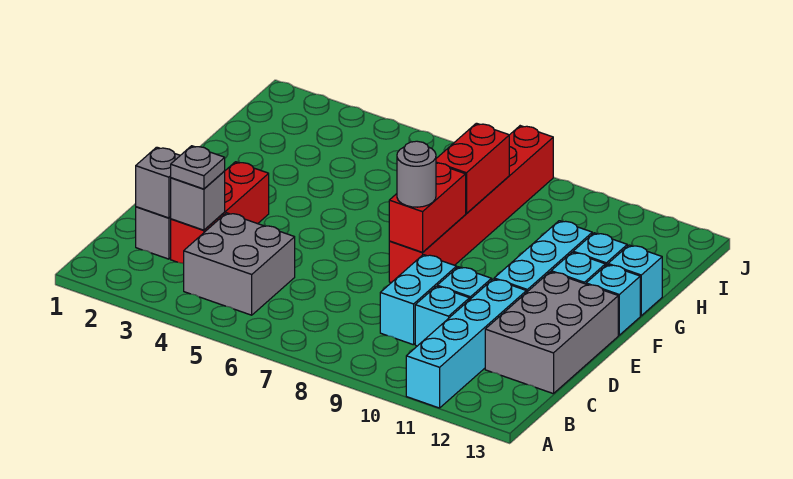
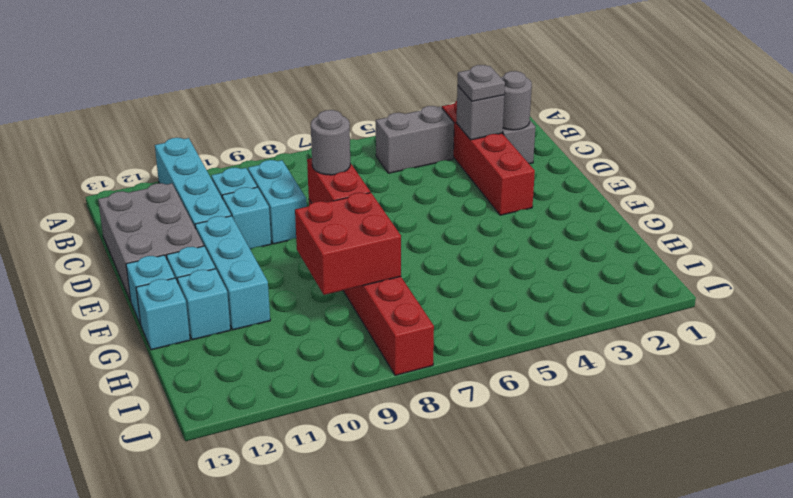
grey 2x2 brick [184,213,295,315] -> grey 1x2 brick [376,106,454,173]
grey 1x1 brick [136,147,180,218] -> grey 1x1 round brick [501,71,532,130]
red 1x3 brick [171,162,269,264] -> red 1x4 brick [442,101,535,215]
red 1x2 brick [436,123,509,213] -> red 2x2 brick [295,193,401,295]

